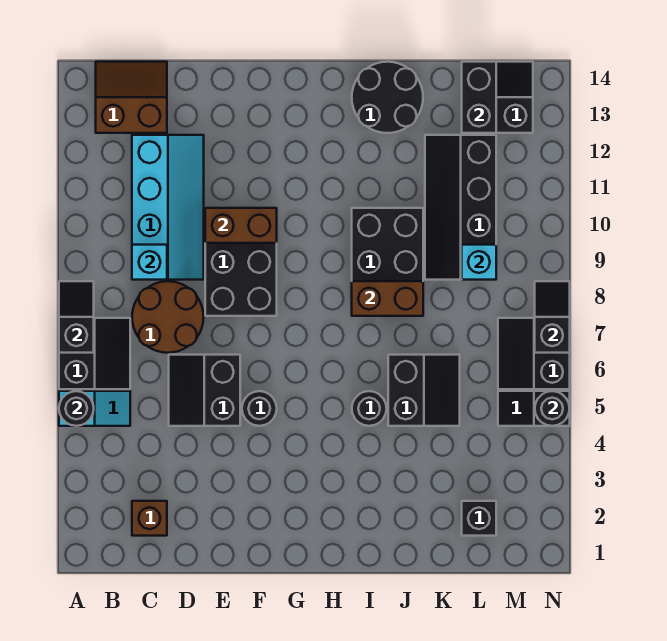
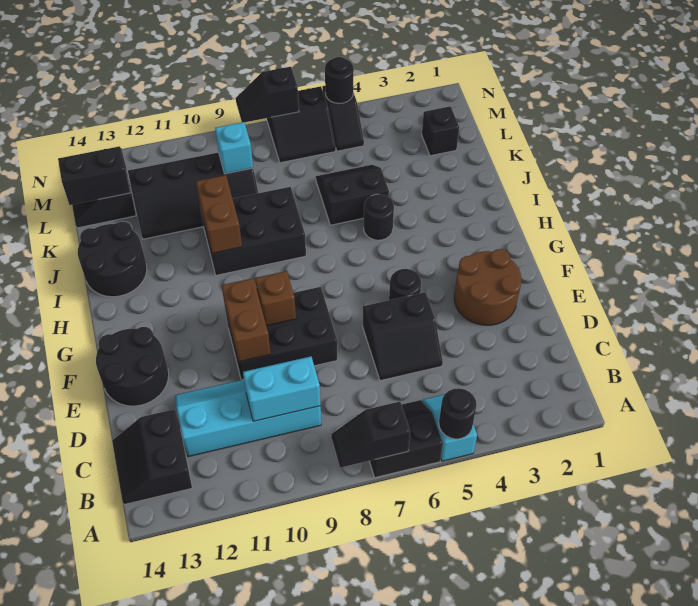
brown 2x2 slope [96,62,167,133] -> black 2x2 slope [112,409,192,505]
brown 1x1 brick [132,501,167,536] -> brown 1x1 brick moved to [255,271,296,326]
brown 2x2 round brick [132,281,204,353] -> brown 2x2 round brick moved to [454,249,521,325]
cyan 1x1 brick [132,245,167,280] -> cyan 1x2 brick [243,357,321,421]
none -> black 2x2 round brick [96,327,169,406]
brown 1x2 brick [352,281,423,316] -> brown 1x2 brick moved to [196,175,242,253]

